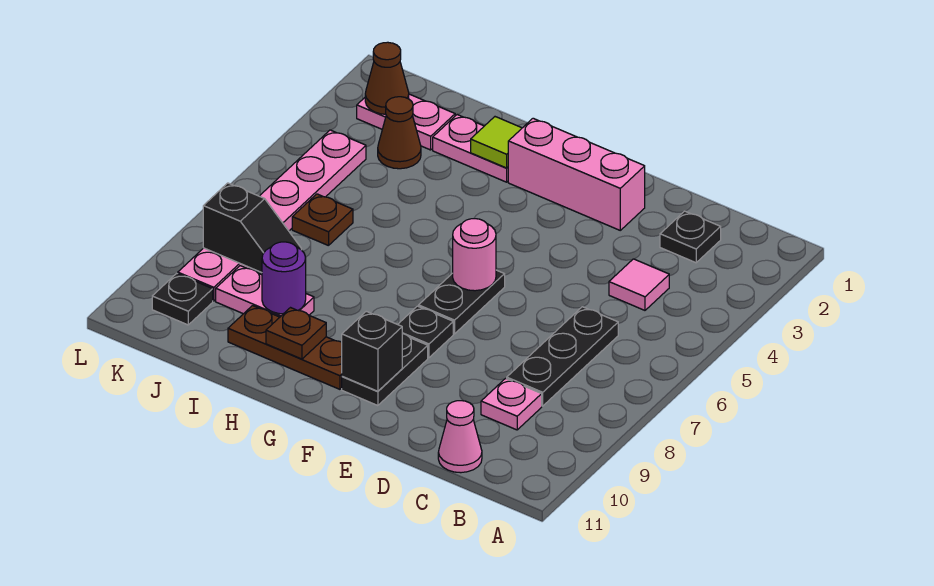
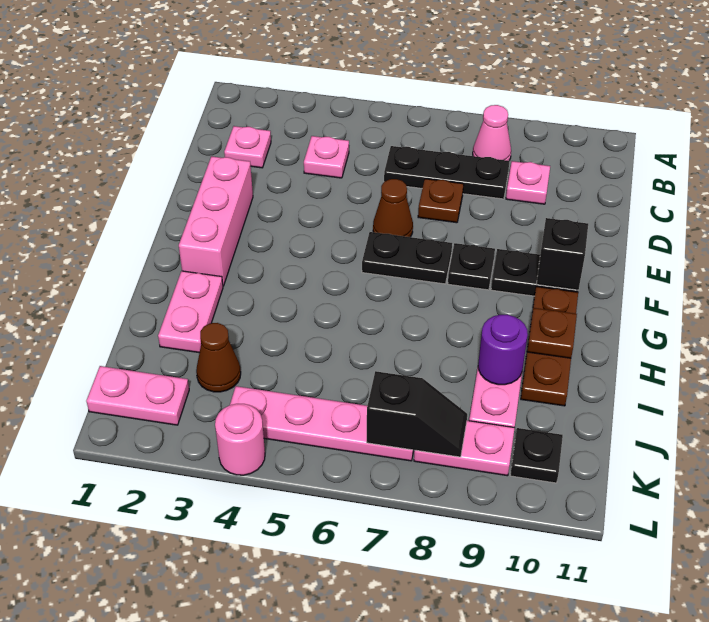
black 1x1 plate [660,211,721,263] -> pink 1x1 plate [224,126,271,168]
pink 1x1 tile [609,259,669,310] -> pink 1x1 plate [304,136,349,178]
pink 1x1 cone [438,401,482,473] -> pink 1x1 cone moved to [473,105,511,161]
pink 1x1 round brick [453,219,496,291] -> pink 1x1 round brick moved to [215,404,265,475]
lime 1x1 tile [471,117,522,168] -> none
pink 1x2 plate [357,94,455,150] -> pink 1x2 plate turned to [86,366,189,425]
brown 1x1 plate [292,194,353,246] -> brown 1x1 plate moved to [418,179,464,223]
black 1x2 slope [203,183,302,273] -> black 1x2 slope turned to [367,371,467,457]
brown 1x1 cone [365,42,409,114] -> brown 1x1 cone moved to [373,179,413,237]

